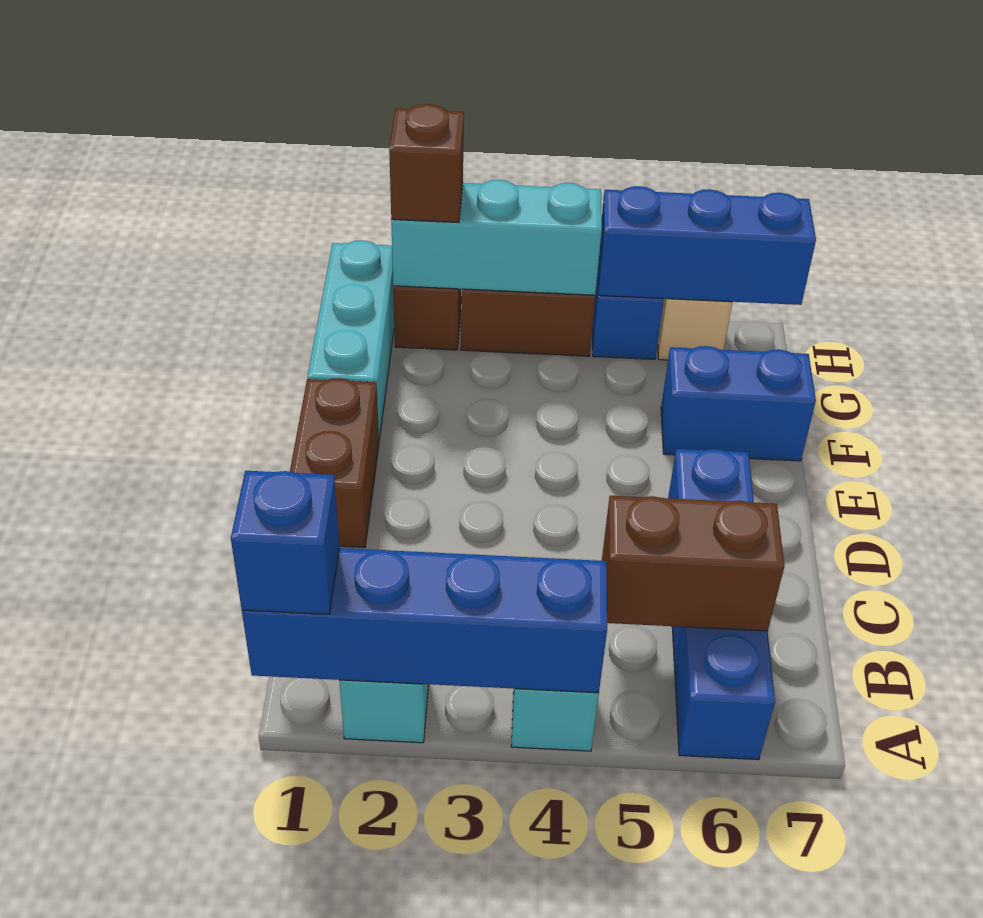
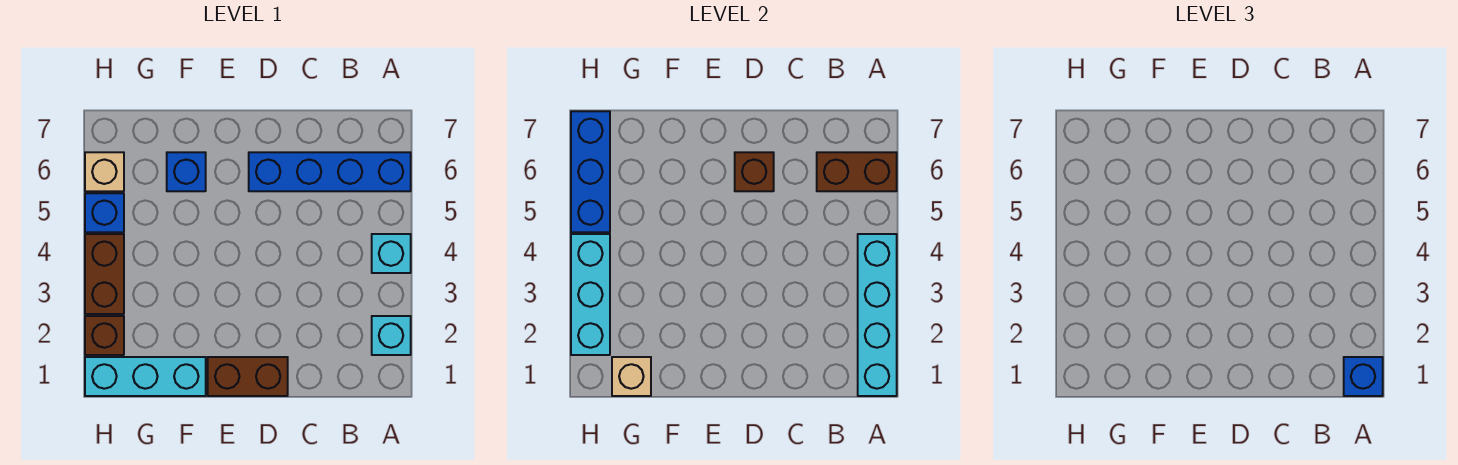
blue 1x4 brick [242,548,607,693] -> cyan 1x4 brick [858,234,897,396]
brown 1x2 brick [602,496,784,631] -> brown 1x2 brick turned to [817,152,897,191]
blue 1x2 brick [661,346,816,461] -> blue 1x1 brick [167,152,206,191]
none -> tan 1x1 brick [612,357,651,396]
brown 1x1 brick [389,104,464,223] -> brown 1x1 brick moved to [735,152,774,191]

